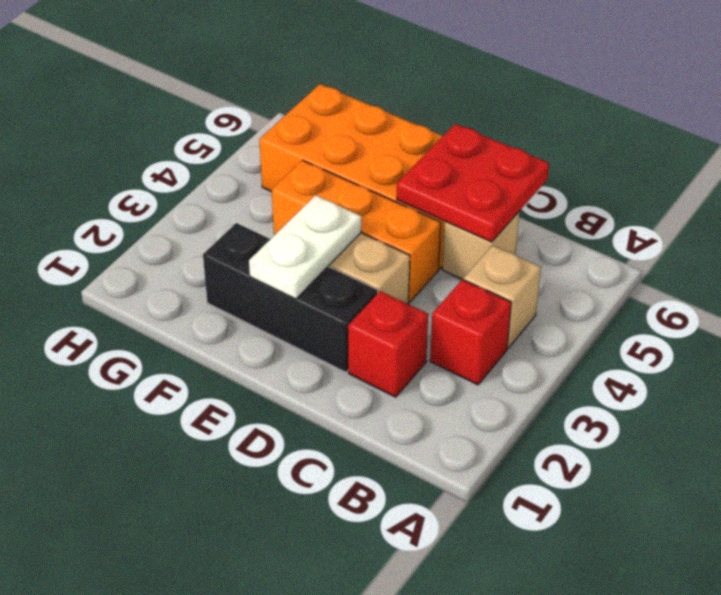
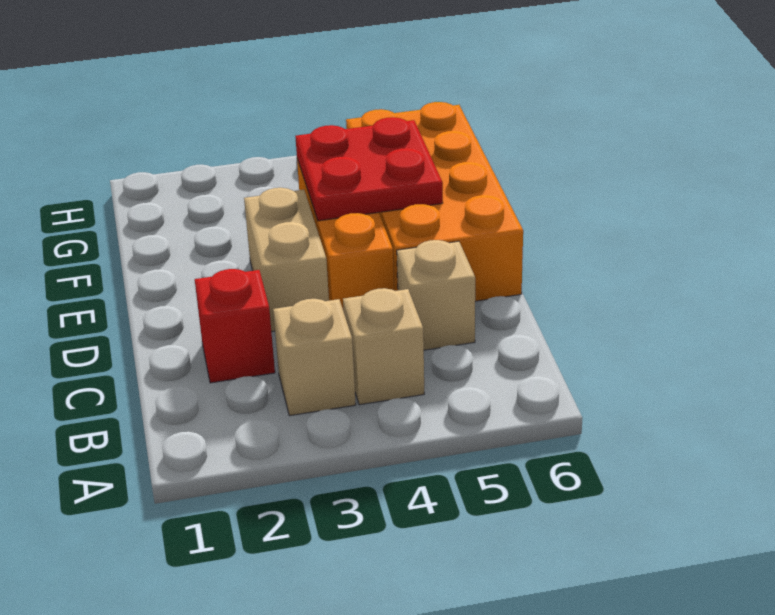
red 1x1 brick [430,279,511,385] -> tan 1x1 brick [273,299,356,416]
red 2x2 plate [397,124,549,242] -> red 2x2 plate moved to [295,117,443,221]
black 1x3 brick [203,223,378,372] -> none
white 1x2 plate [249,195,361,299] -> none

